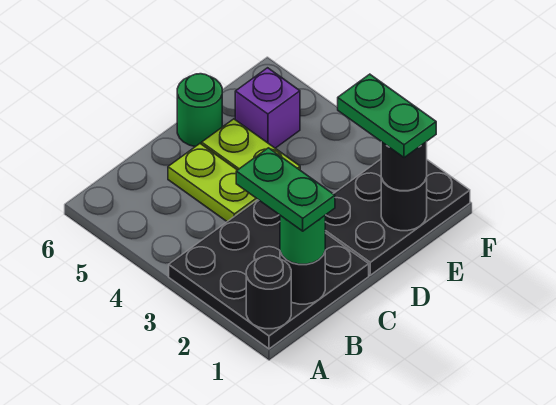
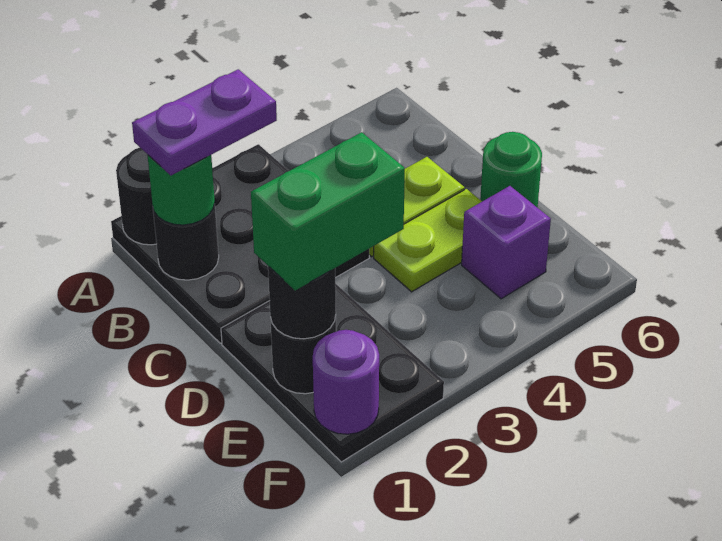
green 1x2 plate [236,148,335,231] -> purple 1x2 plate [132,69,277,175]
green 1x2 plate [338,74,436,158] -> green 1x2 brick [251,132,405,291]
none -> purple 1x1 round brick [313,330,379,434]

